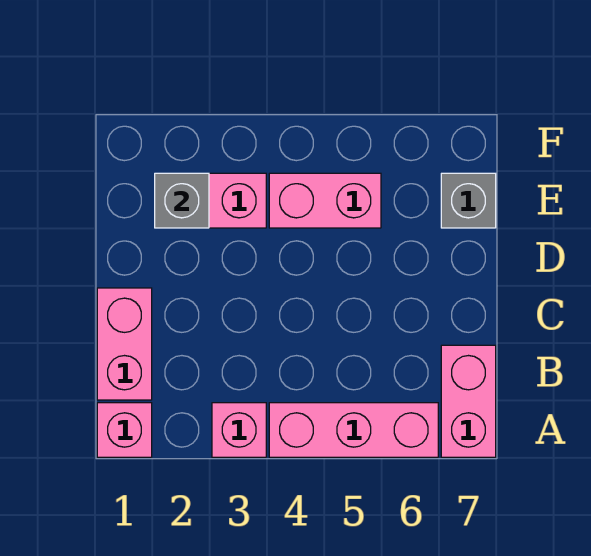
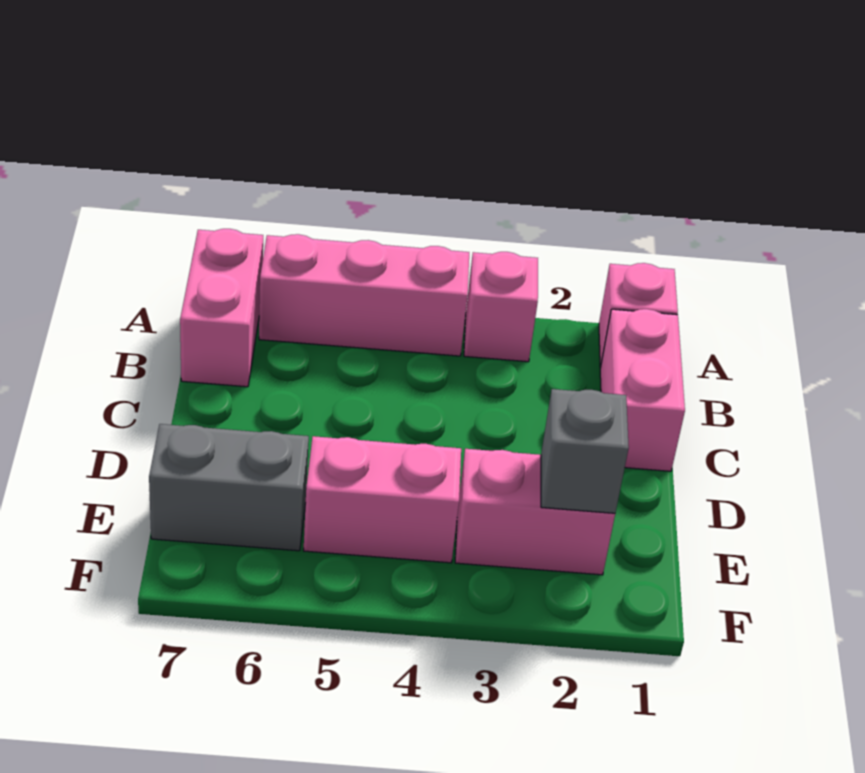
grey 1x1 brick [441,173,496,228] -> grey 1x2 brick [149,424,309,551]

